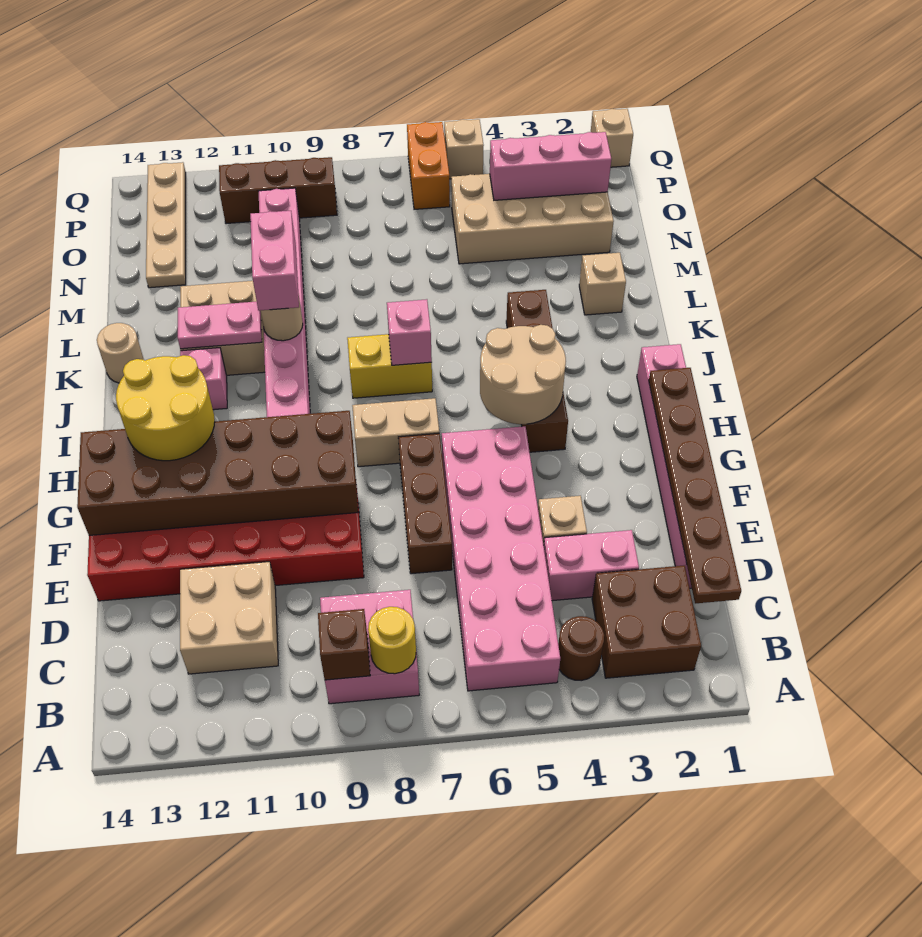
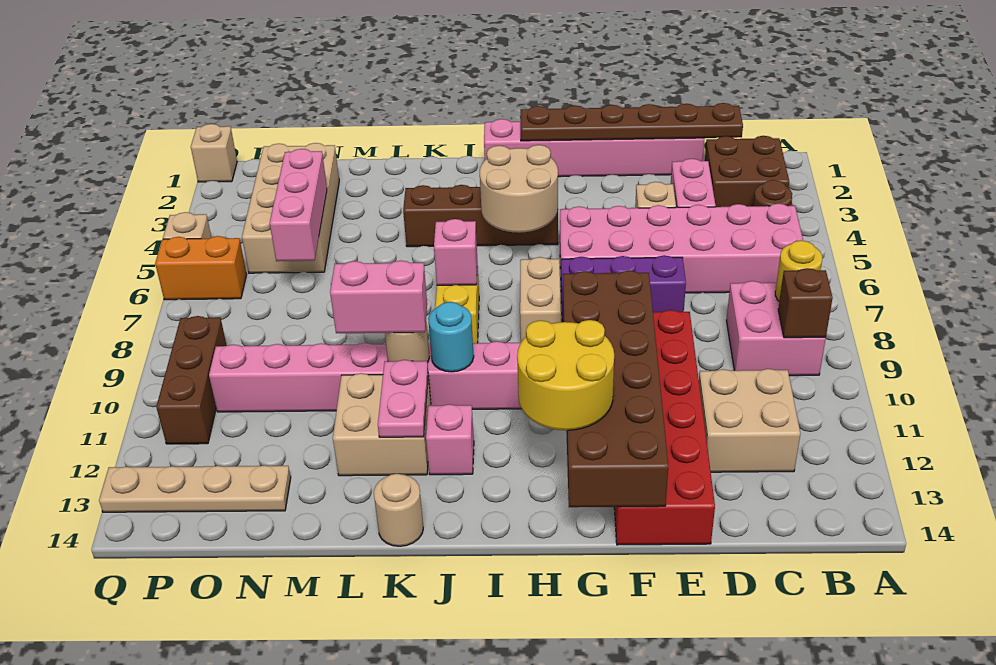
brown 1x3 brick [398,433,452,574] -> purple 1x3 brick [561,255,686,321]
none -> cyan 1x1 round brick [428,302,474,372]
tan 1x1 brick [579,253,626,315] -> none
pink 1x3 brick [490,132,611,200] -> pink 1x3 brick moved to [270,149,327,261]

